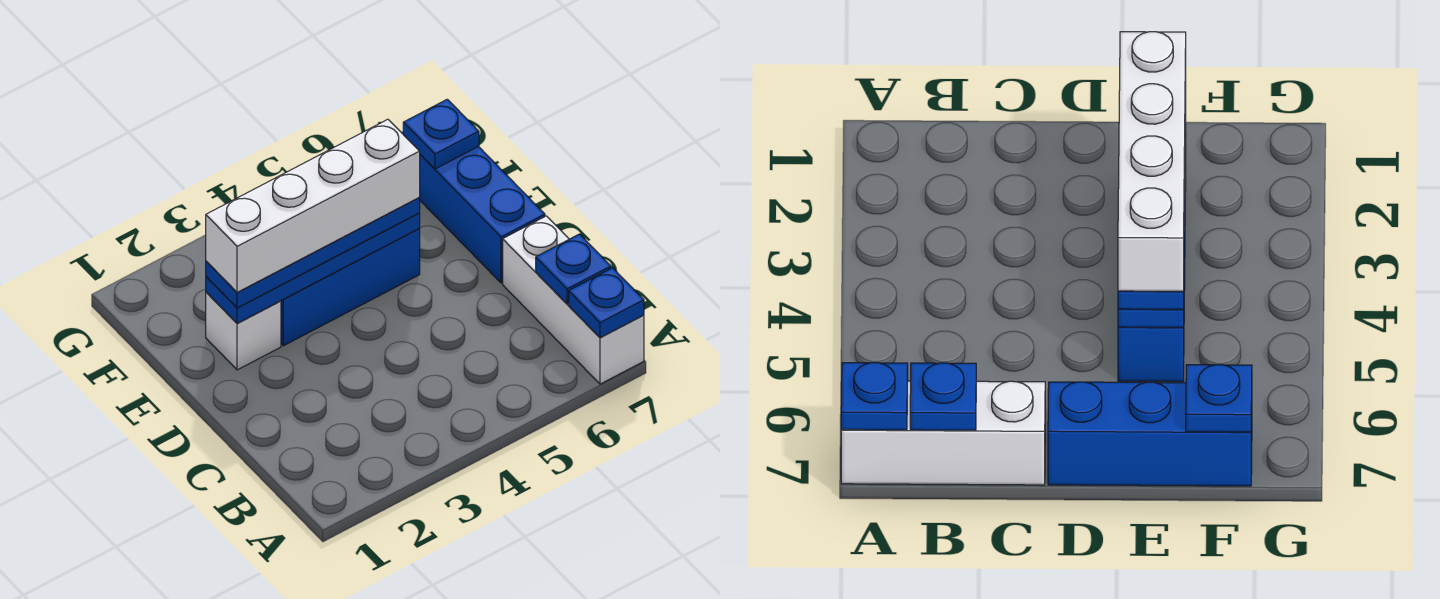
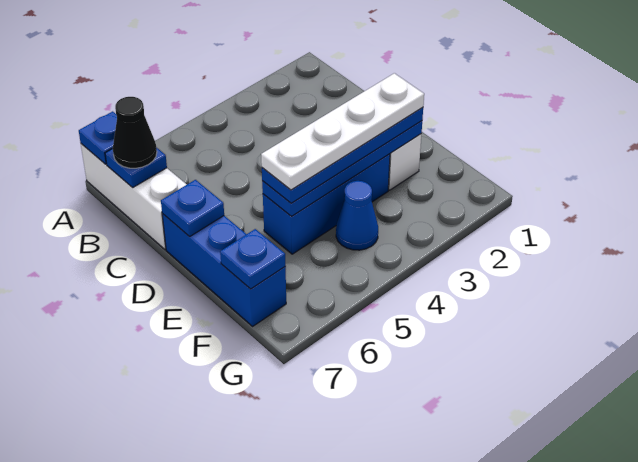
none -> black 1x1 cone [113,97,157,168]
none -> blue 1x1 plate [161,180,224,237]
white 1x4 brick [206,119,420,292] -> white 1x4 plate [261,73,424,190]
none -> blue 1x1 cone [336,181,378,250]

